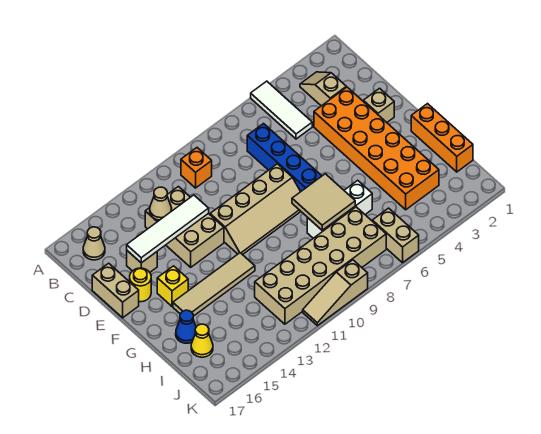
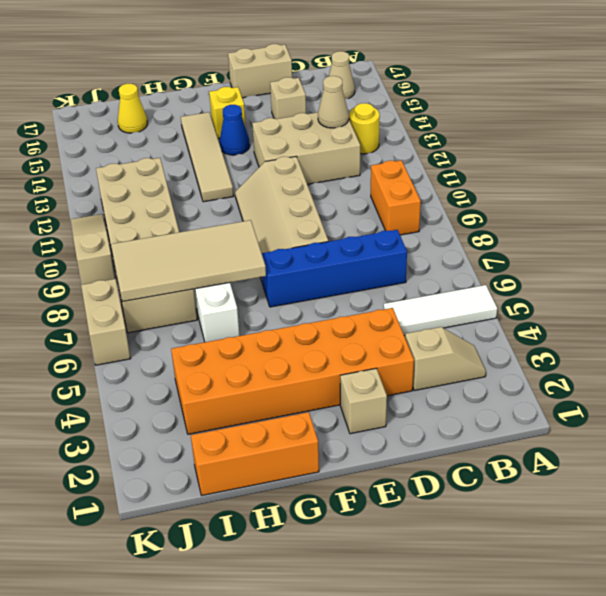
orange 1x1 brick [181,148,212,188] -> orange 1x2 brick [371,160,421,235]
white 1x4 tile [127,195,209,263] -> none
yellow 1x1 round brick [130,268,151,302] -> yellow 1x1 round brick moved to [349,103,380,154]
tan 2x2 tile [292,174,355,230] -> tan 2x4 tile [111,220,266,302]
blue 1x1 cone [176,310,196,343] -> blue 1x1 cone moved to [220,105,250,155]
tan 1x2 brick [372,208,419,263] -> tan 1x2 brick turned to [81,279,131,365]

